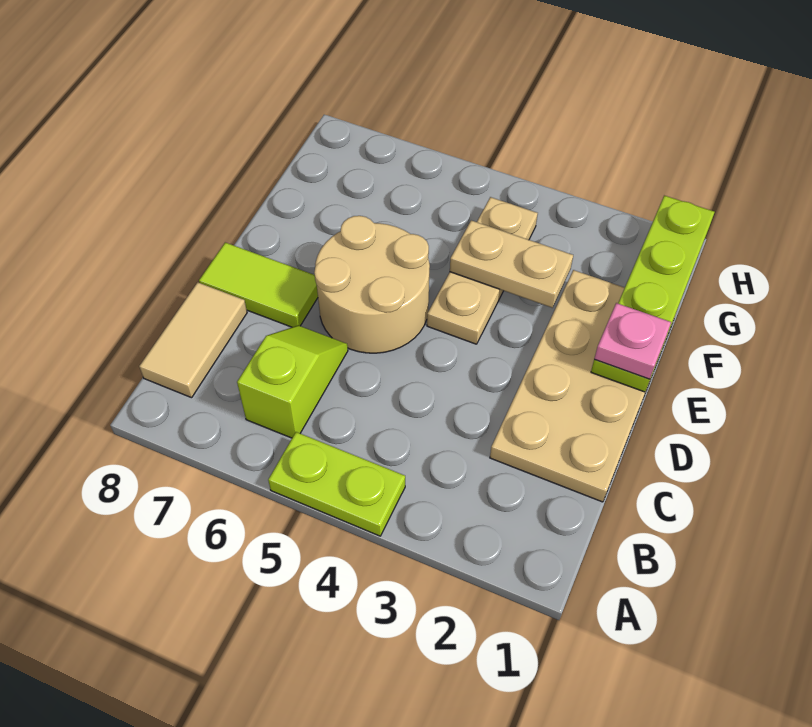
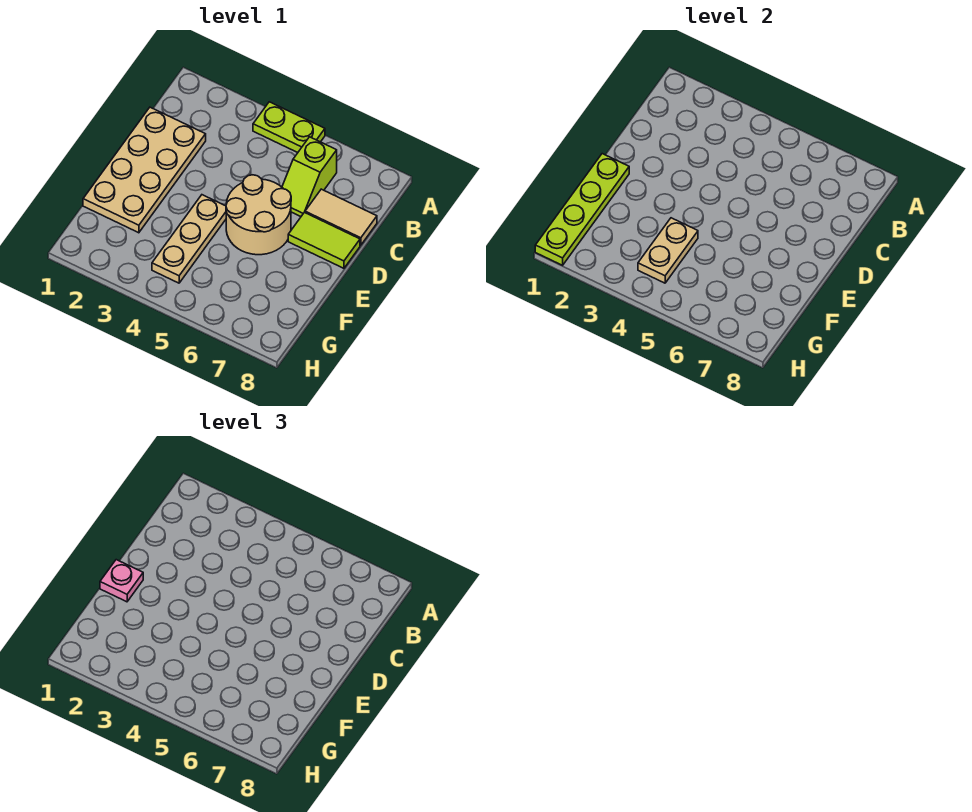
tan 1x2 tile [139,282,247,398] -> tan 1x2 tile turned to [305,189,377,245]
tan 1x2 plate [450,220,573,308] -> tan 1x2 plate turned to [638,218,698,283]

